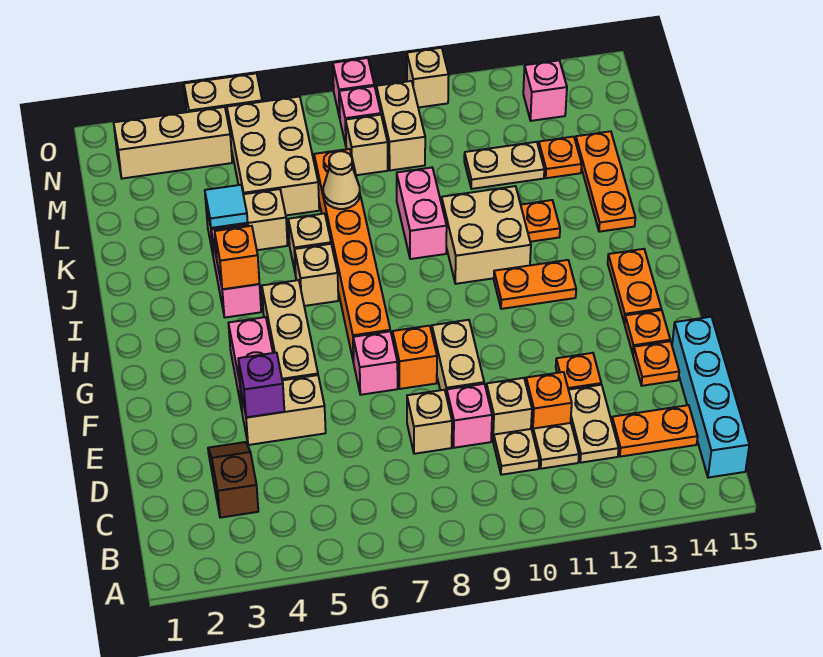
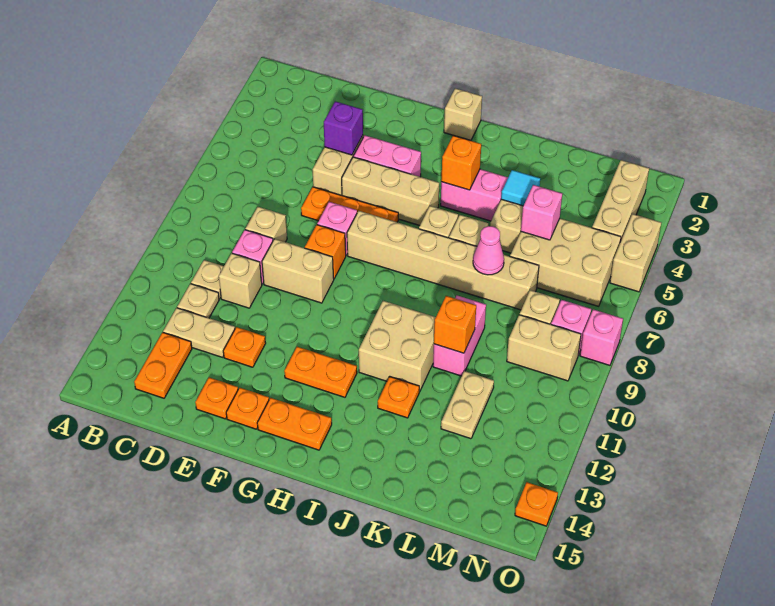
cyan 1x4 brick [672,317,749,478] -> none
brown 1x2 slope [208,442,258,518] -> none
orange 1x1 brick [526,372,572,433] -> orange 1x1 brick moved to [434,296,476,353]
orange 1x6 brick [314,149,390,363] -> tan 1x6 brick [347,211,539,310]
orange 1x2 plate [494,260,576,309] -> orange 1x2 plate turned to [284,347,357,397]
pink 1x2 brick [397,168,447,259] -> pink 1x2 brick turned to [433,296,486,376]
orange 1x3 plate [576,131,635,232] -> orange 1x3 plate moved to [301,187,398,222]
tan 1x1 cone [323,151,360,209] -> pink 1x1 cone [473,226,504,275]
orange 1x1 plate [539,137,582,178] -> orange 1x1 plate moved to [515,482,558,526]
pink 1x1 brick [523,60,567,121] -> pink 1x1 brick moved to [521,185,562,240]
tan 1x1 brick [407,48,449,108] -> tan 1x1 brick moved to [444,88,482,140]

